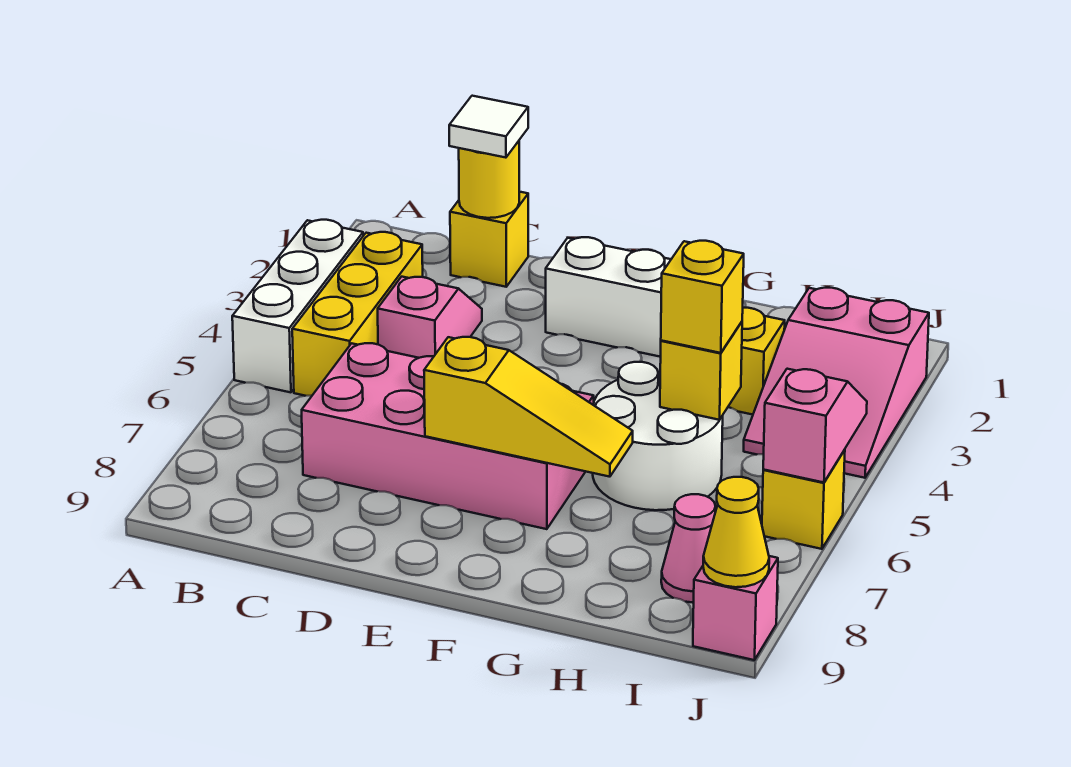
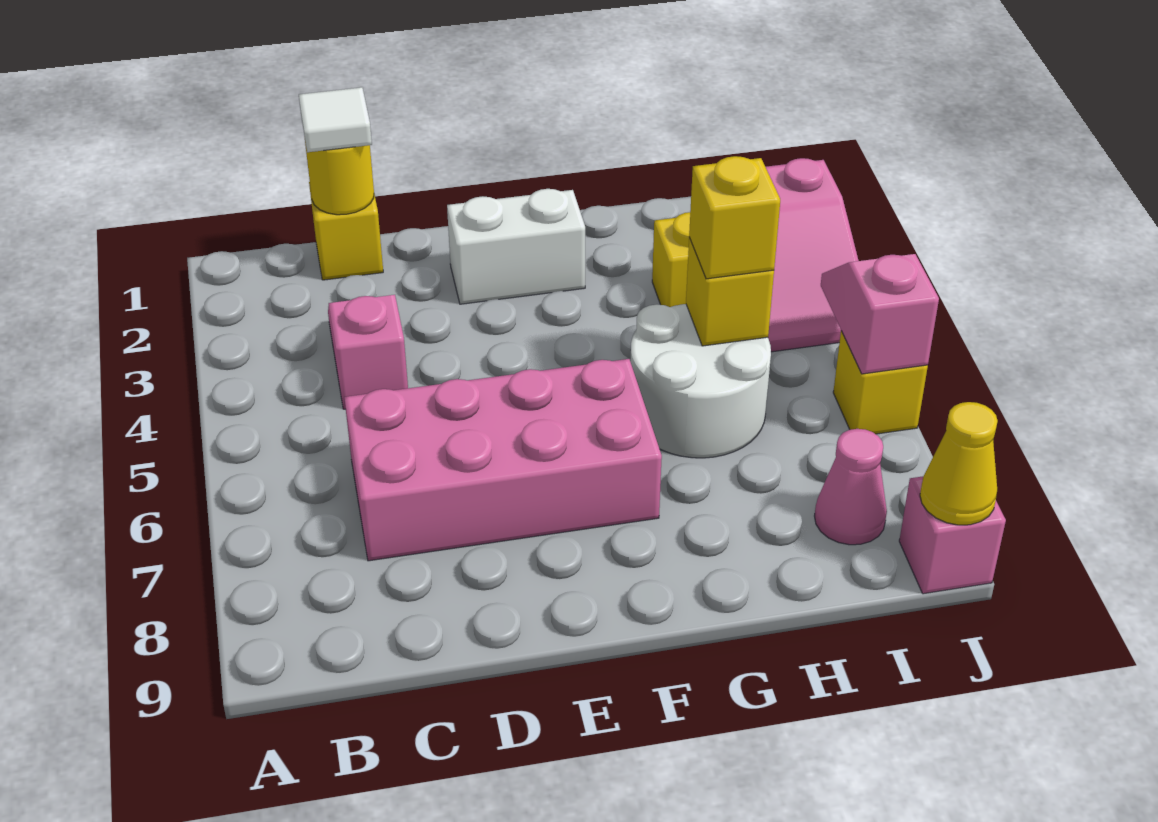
white 1x3 brick [232,220,363,392] -> none
yellow 1x3 brick [292,232,423,396] -> none
yellow 1x3 slope [424,337,633,477] -> none

